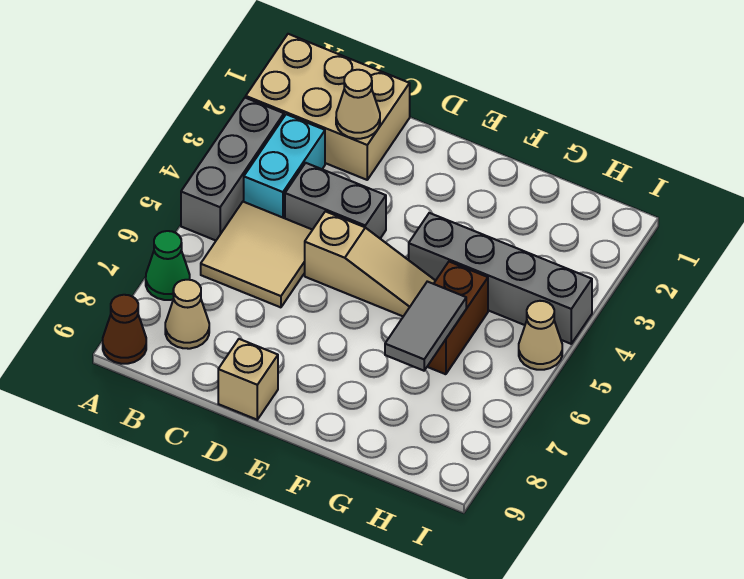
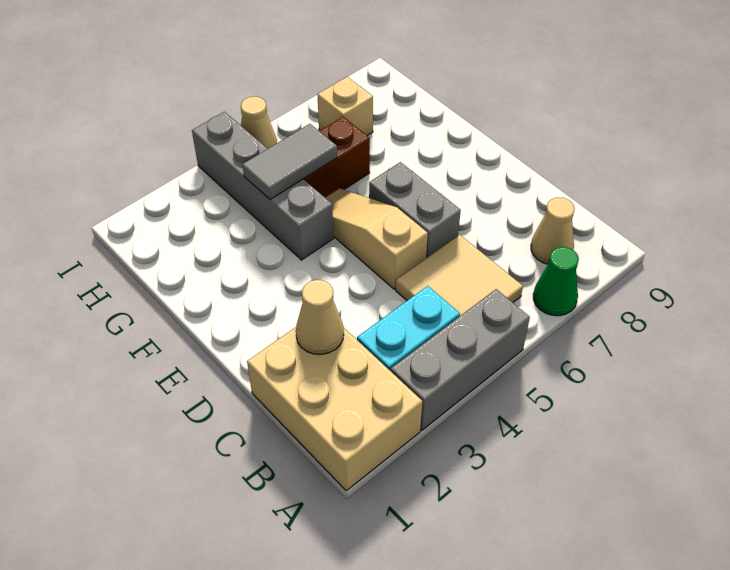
brown 1x1 cone [103,295,146,364] -> none
grey 1x2 brick [285,163,386,238] -> grey 1x2 brick moved to [369,162,461,258]
tan 1x1 brick [218,339,278,420] -> tan 1x1 brick moved to [317,77,373,136]
grey 1x2 tile [385,282,466,371] -> grey 1x2 tile moved to [242,124,337,199]

